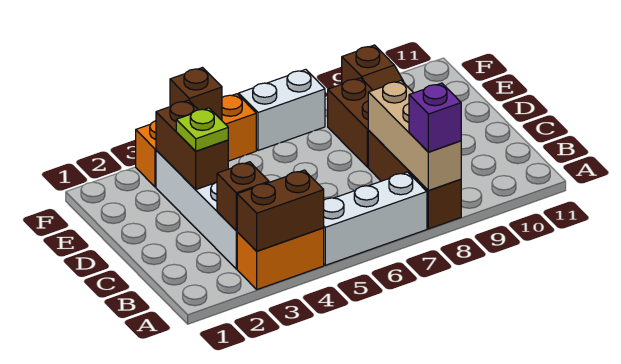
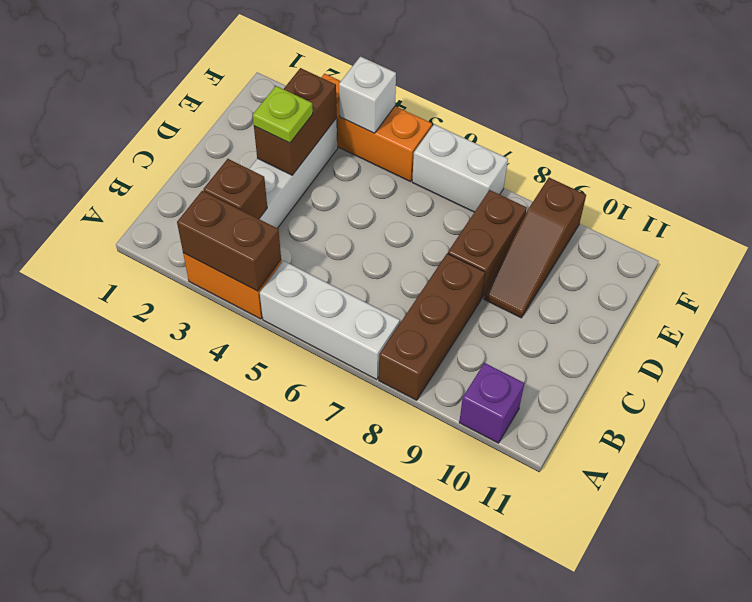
tan 1x3 brick [368,81,461,190] -> none
purple 1x1 brick [409,83,461,152] -> purple 1x1 brick moved to [459,363,524,443]
brown 1x1 brick [170,68,222,120] -> white 1x1 brick [339,57,396,133]

